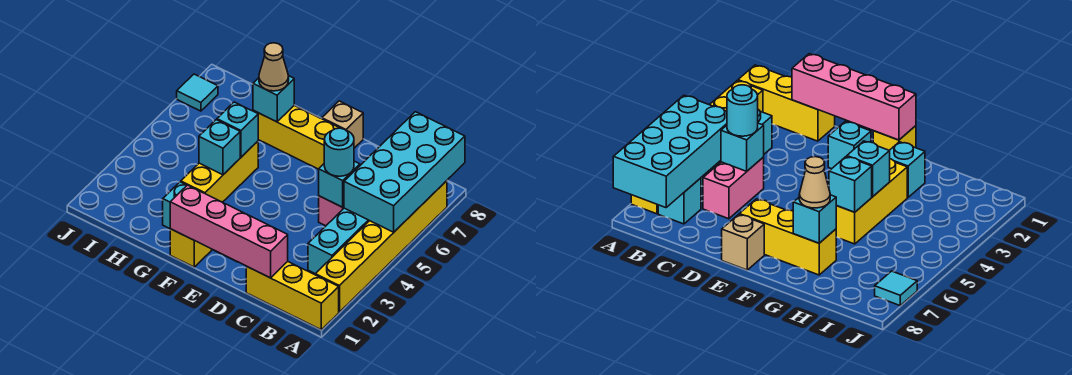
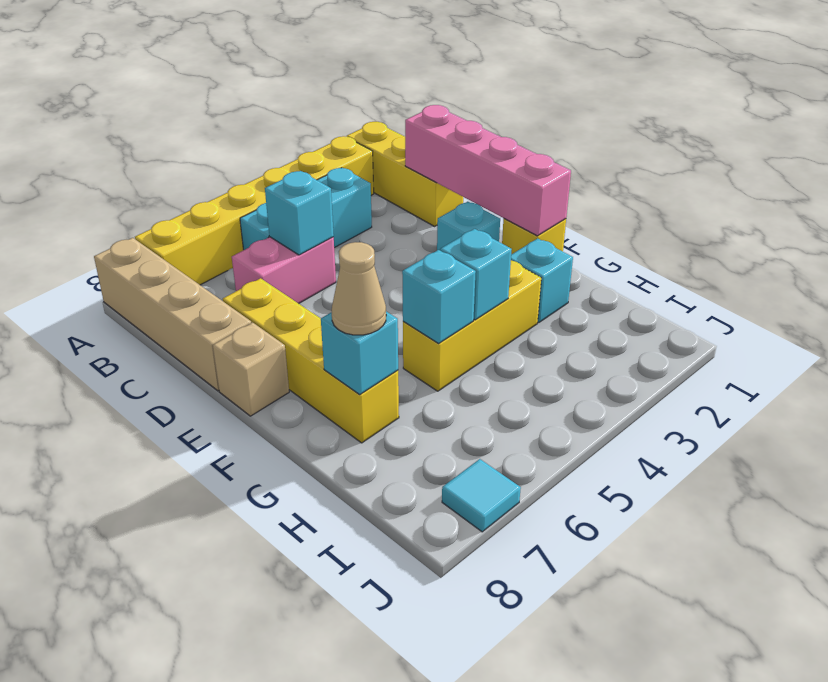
cyan 2x4 brick [344,112,465,232] -> none
none -> tan 1x4 brick [94,238,251,391]
cyan 1x1 brick [658,178,701,224] -> none
cyan 1x1 round brick [324,128,354,176] -> none
yellow 1x3 brick [253,106,339,169] -> yellow 1x4 brick [223,278,399,443]

